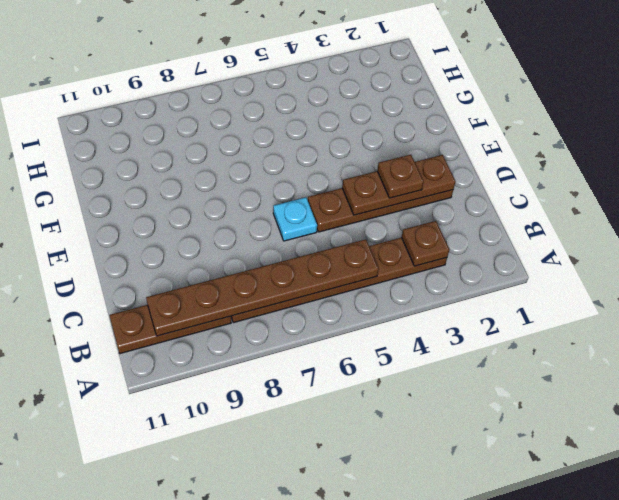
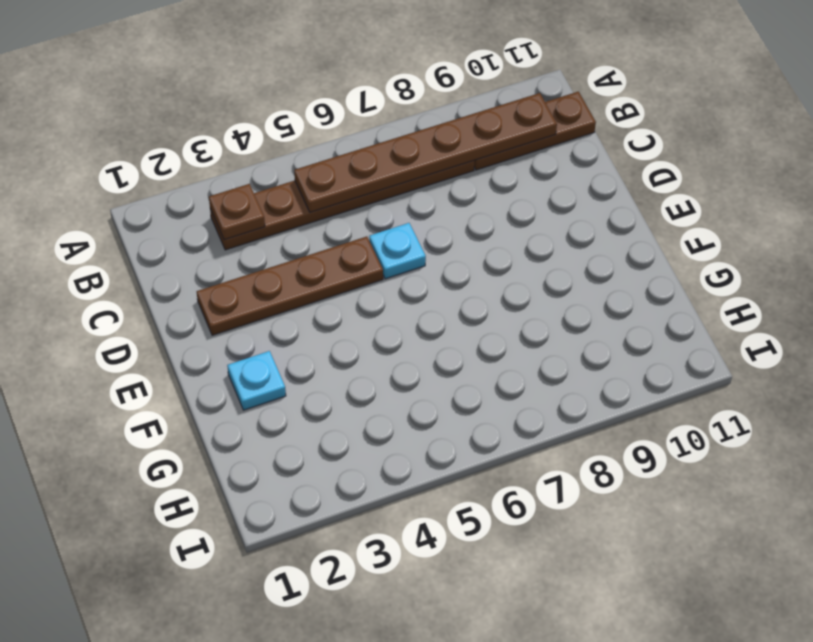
brown 1x3 plate [342,155,456,215] -> none
brown 1x1 plate [377,155,424,198] -> none
none -> cyan 1x1 plate [227,351,286,410]

